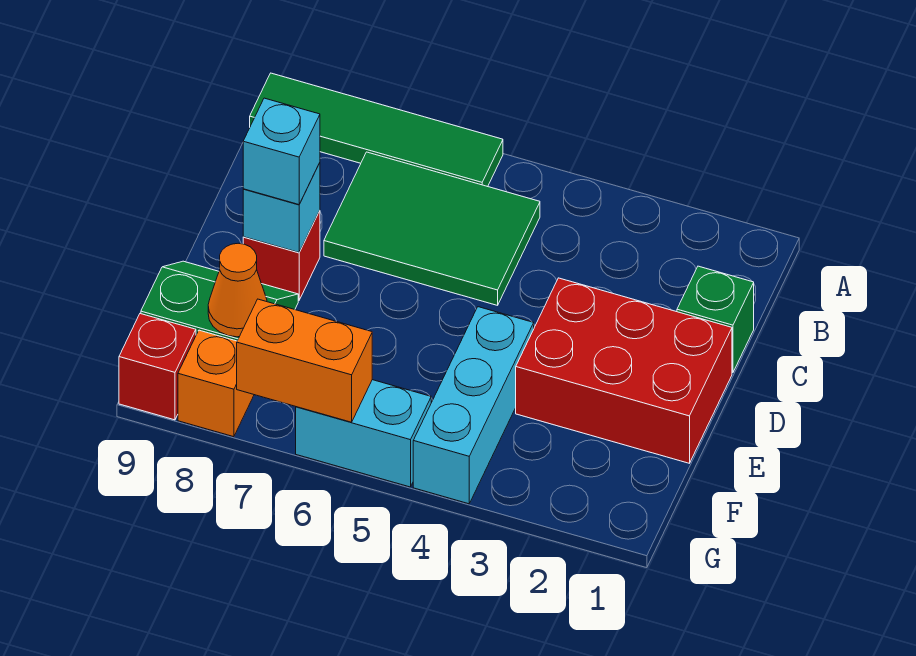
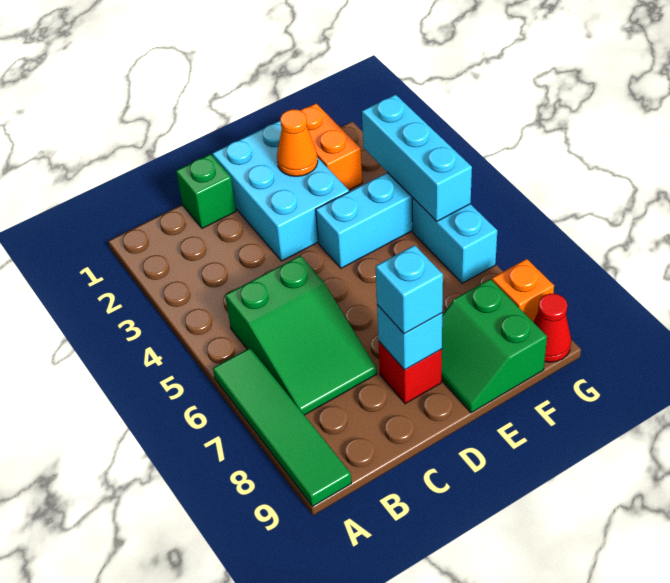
green 2x3 tile [324,152,540,305] -> green 2x3 slope [225,256,377,415]
red 2x3 brick [516,278,732,463] -> cyan 2x3 brick [213,120,349,261]
orange 1x1 cone [208,243,267,337] -> orange 1x1 cone moved to [277,109,318,176]
none -> cyan 1x3 brick [362,95,472,222]
orange 1x2 brick [237,299,372,422] -> orange 1x2 brick moved to [300,104,362,190]
red 1x1 brick [119,314,196,420] -> red 1x1 cone [534,294,571,362]

